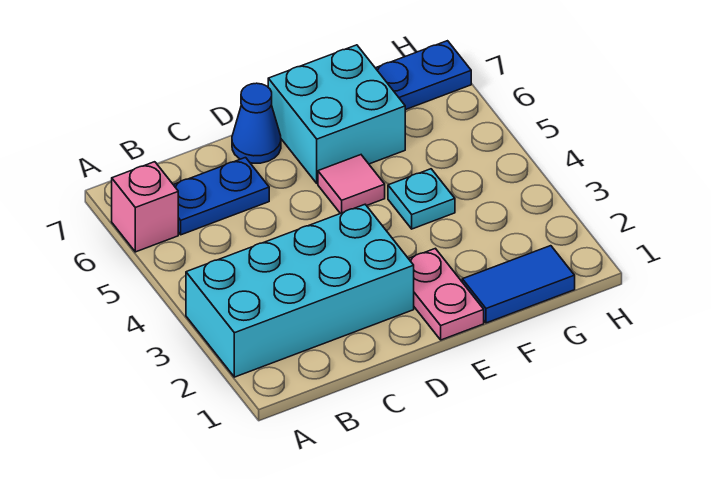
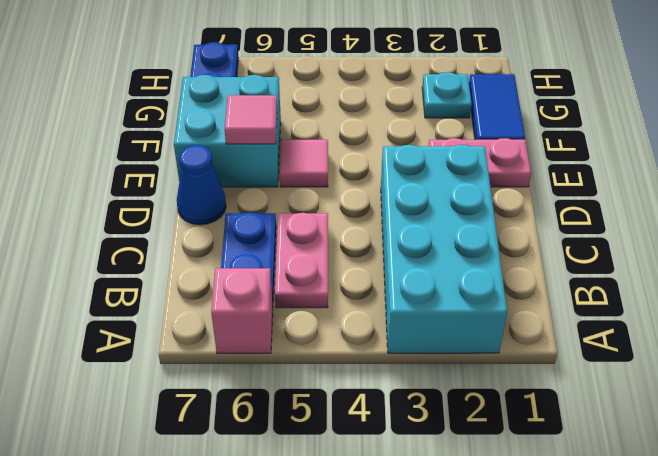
none -> pink 1x2 plate [275,213,328,308]
none -> pink 1x1 tile [225,95,277,144]
cyan 1x1 plate [388,169,455,229] -> cyan 1x1 plate moved to [422,72,472,118]

